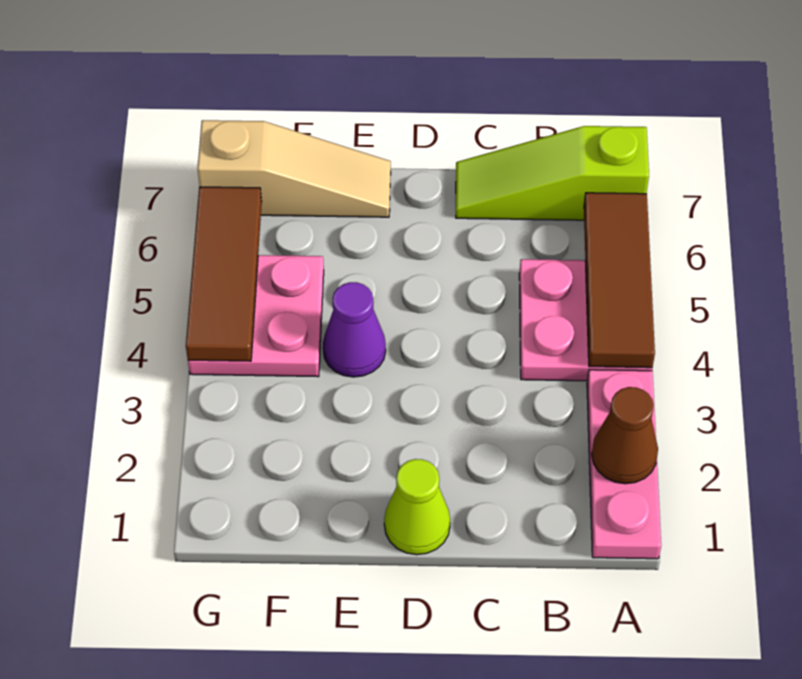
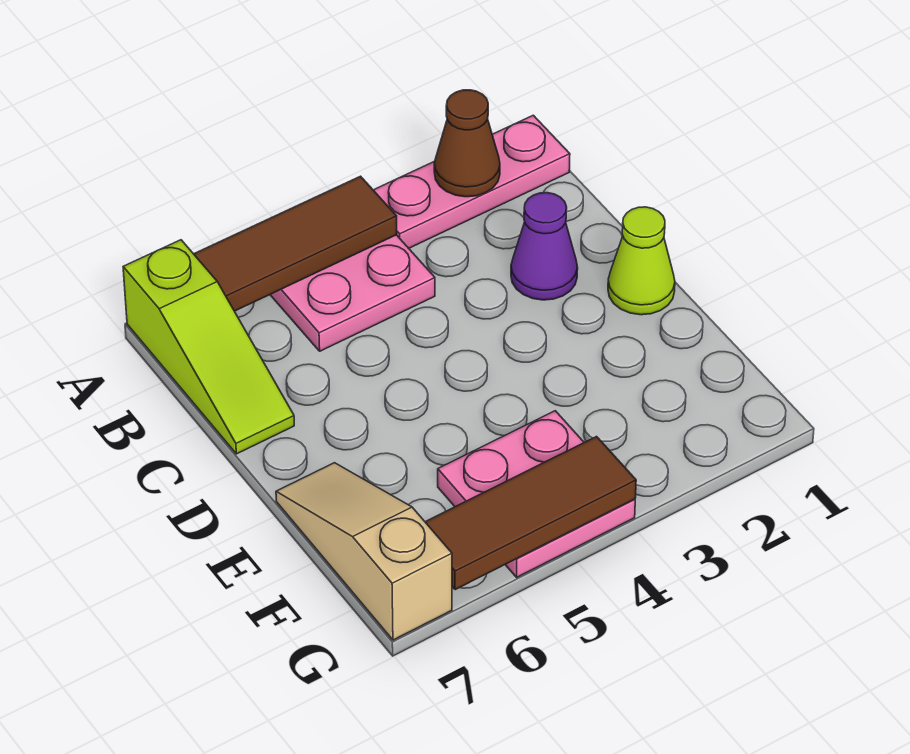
purple 1x1 cone [323,282,386,377] -> purple 1x1 cone moved to [511,193,578,300]

